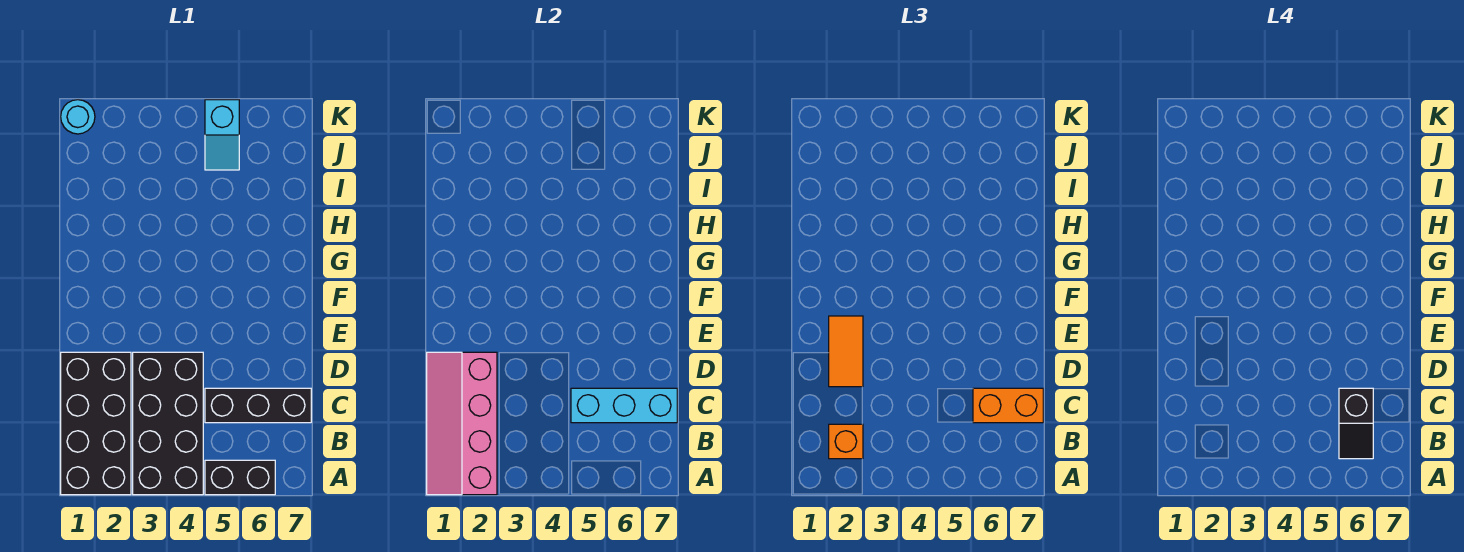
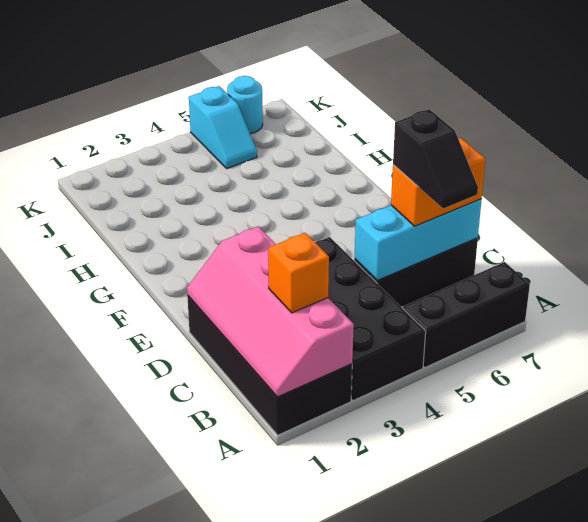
black 1x2 brick [205,460,275,495] -> black 1x3 brick [403,262,530,367]
orange 1x2 tile [829,316,863,387] -> none
cyan 1x1 round brick [61,100,95,134] -> cyan 1x1 round brick moved to [227,76,263,134]

